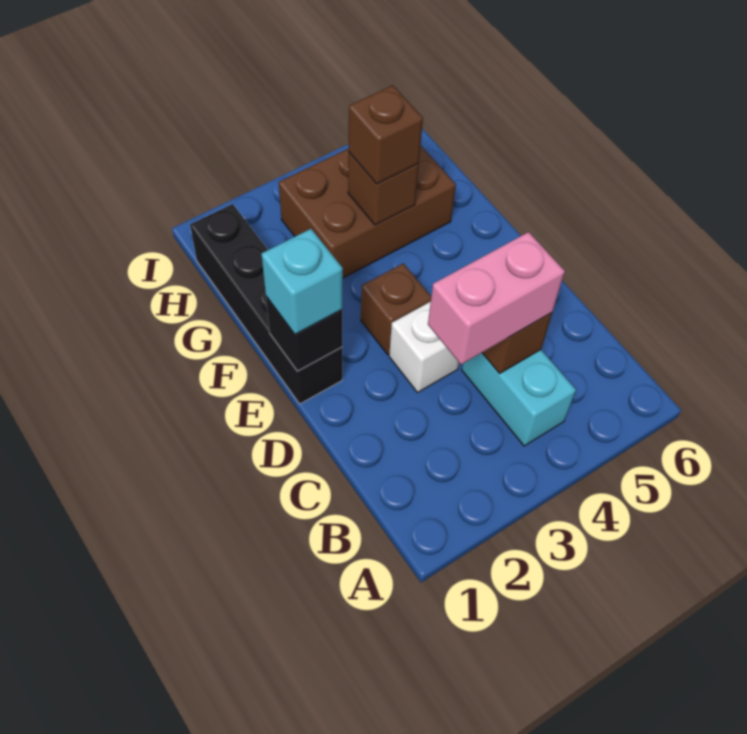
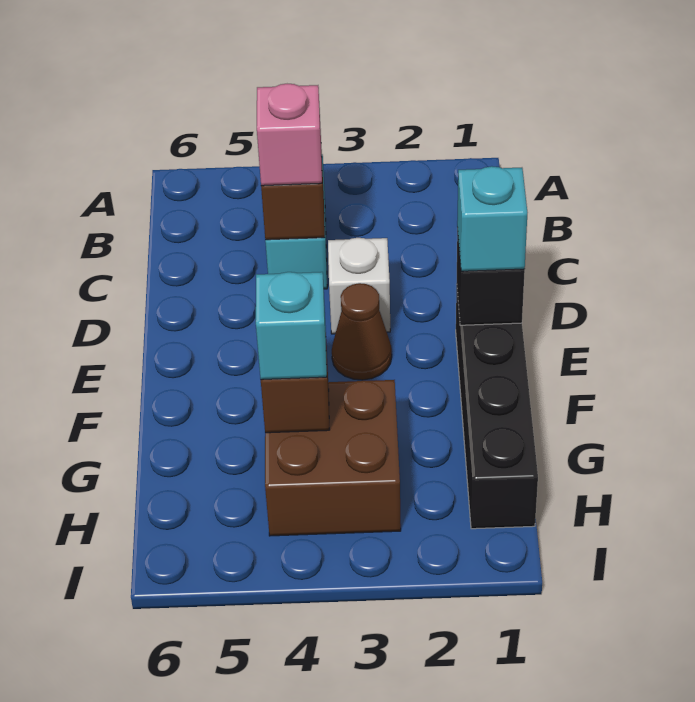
pink 1x2 brick [428,232,565,365] -> pink 1x1 brick [257,84,322,186]
brown 1x1 brick [361,263,431,355] -> brown 1x1 cone [332,283,392,380]
brown 2x3 brick [279,146,456,278] -> brown 2x2 brick [265,380,401,536]
brown 1x1 brick [349,85,423,184] -> cyan 1x1 brick [256,272,327,380]

